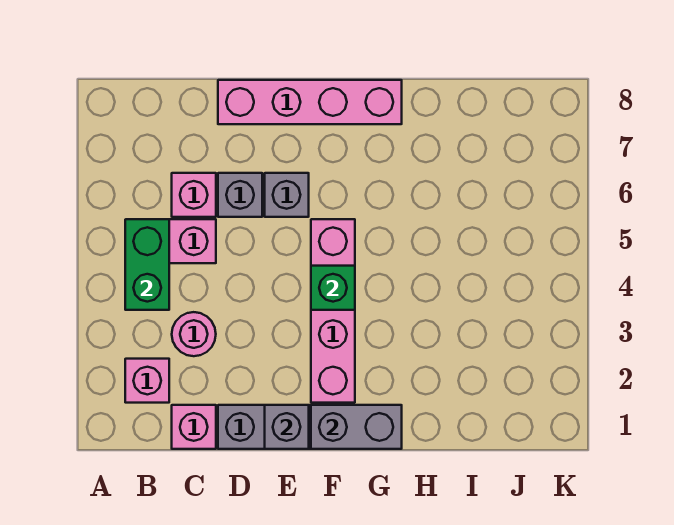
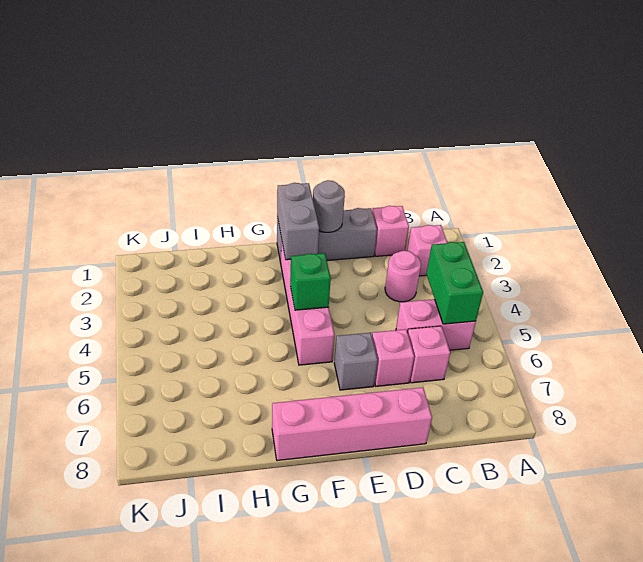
grey 1x1 brick [218,173,262,217] -> pink 1x1 brick [372,329,414,386]
grey 1x1 brick [265,405,309,449] -> grey 1x1 round brick [313,180,345,232]
grey 1x2 brick [311,405,402,449] -> grey 1x2 brick turned to [277,183,319,260]

